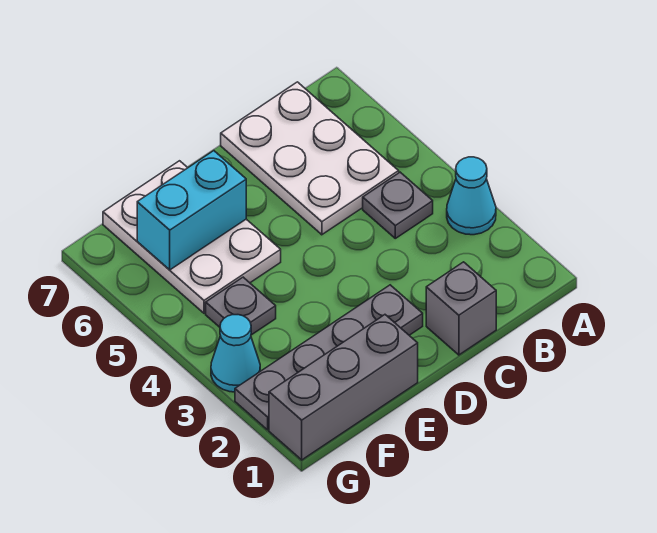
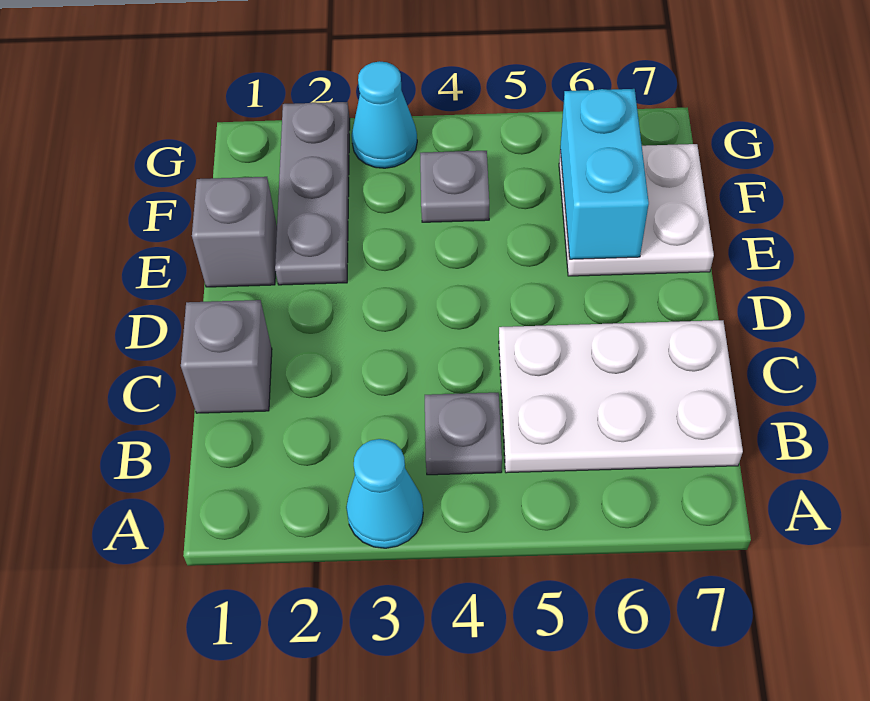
grey 1x4 plate [235,285,423,430] -> grey 1x3 plate [275,102,350,285]
grey 1x3 brick [269,315,418,460] -> grey 1x1 brick [192,177,277,287]
white 2x3 plate [103,161,281,313] -> white 2x2 plate [559,144,714,276]

